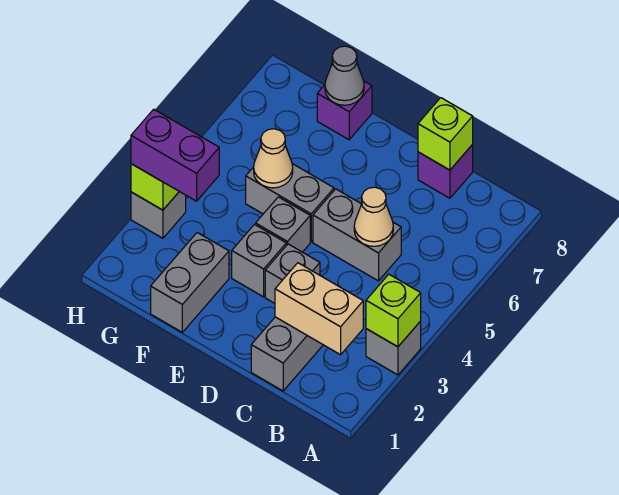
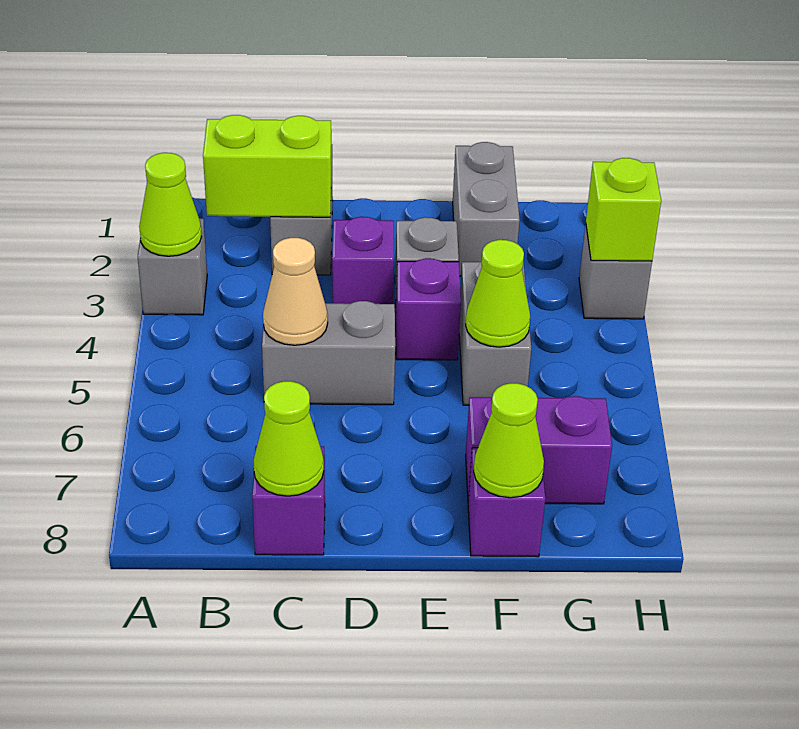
lime 1x1 brick [366,274,421,347] -> lime 1x1 cone [139,153,202,256]
tan 1x2 brick [275,263,363,355] -> lime 1x2 brick [203,115,331,217]
lime 1x1 brick [418,98,473,170] -> lime 1x1 cone [253,381,324,496]
grey 1x1 brick [265,244,320,303] -> purple 1x1 brick [332,217,394,304]
grey 1x1 brick [256,197,310,252] -> purple 1x1 brick [396,258,461,360]
grey 1x2 brick [246,164,334,242] -> grey 1x2 brick turned to [459,262,531,405]
tan 1x1 cone [254,129,293,188] -> lime 1x1 cone [466,240,530,347]
grey 1x1 cone [325,46,364,105] -> lime 1x1 cone [474,383,544,498]
purple 1x2 brick [131,109,219,201] -> purple 1x2 brick moved to [466,396,612,504]

